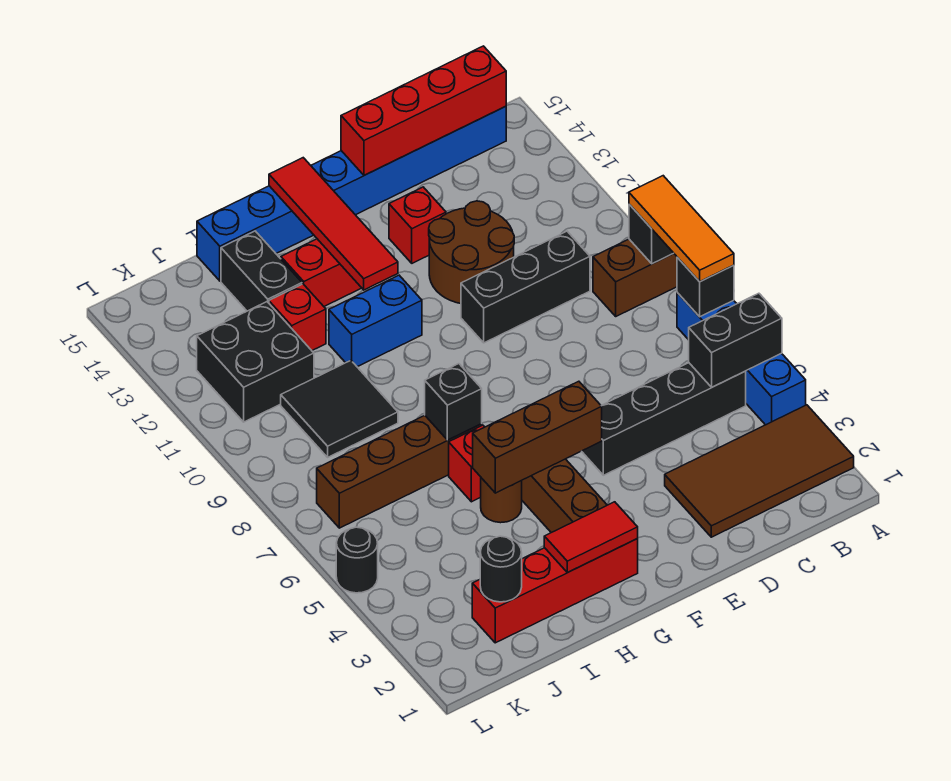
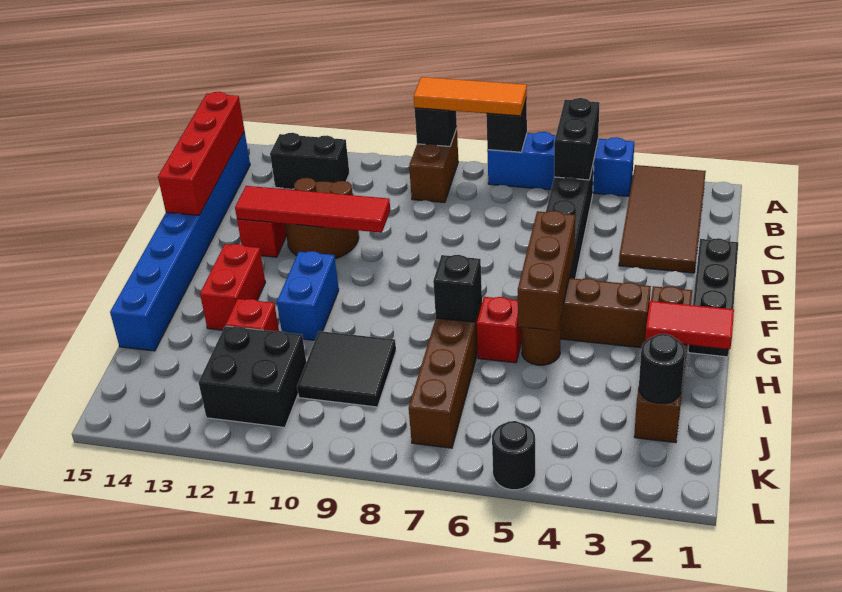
black 1x3 brick [461,231,590,343] -> black 1x3 brick moved to [688,238,738,357]
red 1x4 brick [472,539,638,643] -> brown 1x4 brick [634,286,692,443]
red 1x2 tile [544,502,638,573] -> red 1x2 tile turned to [645,301,734,349]
red 1x4 tile [269,158,398,290] -> red 1x4 tile moved to [235,186,390,233]
black 1x2 brick [221,231,302,311] -> black 1x2 brick moved to [270,133,349,189]

